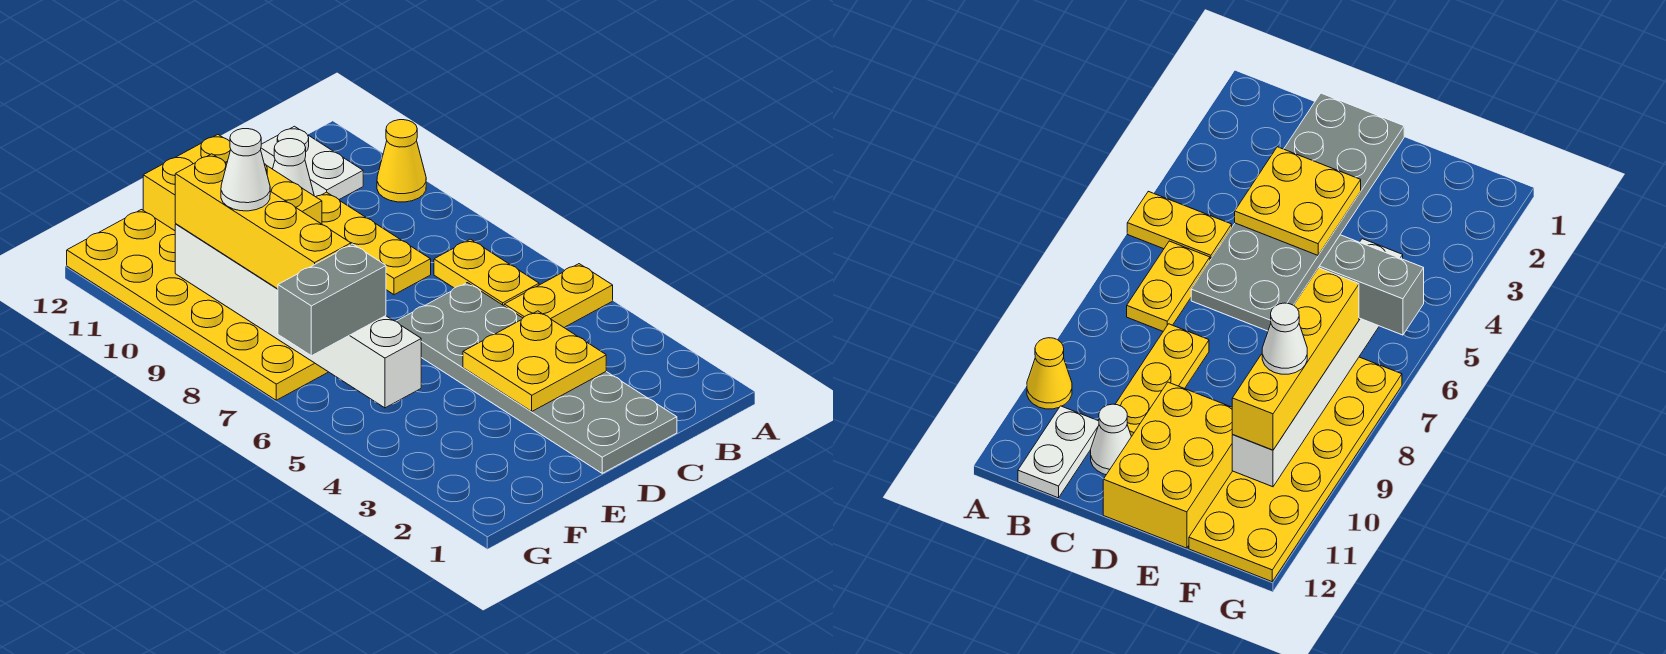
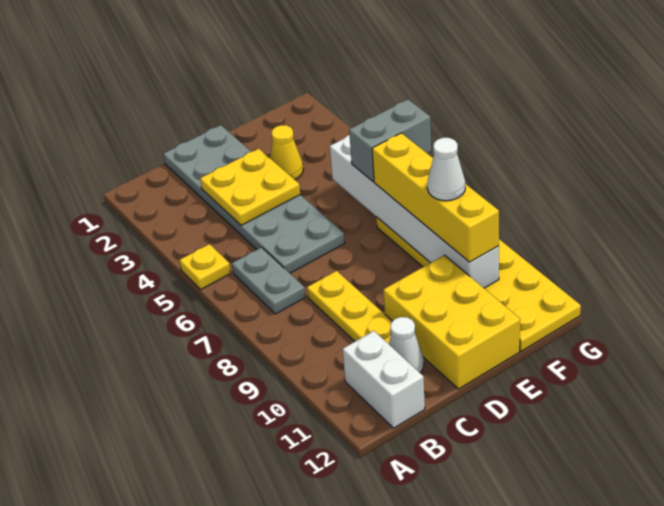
yellow 1x2 plate [504,264,613,327] -> yellow 1x1 plate [180,244,231,289]
yellow 1x1 cone [377,120,426,202] -> yellow 1x1 cone moved to [270,125,303,180]
yellow 1x2 plate [434,239,539,306] -> grey 1x2 plate [232,247,305,314]
white 1x2 plate [261,126,363,199] -> white 1x2 brick [343,331,425,428]

